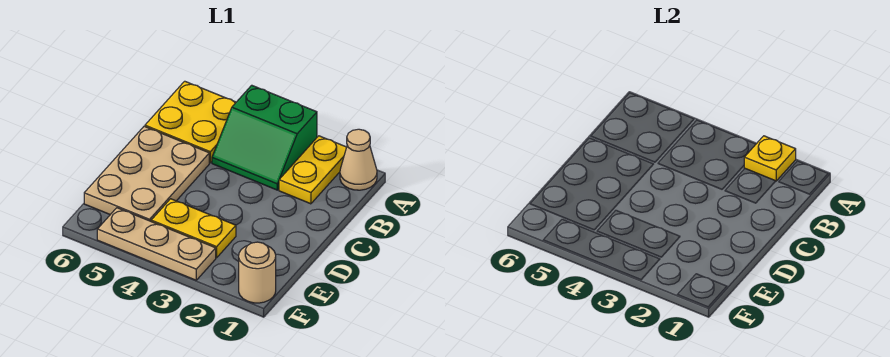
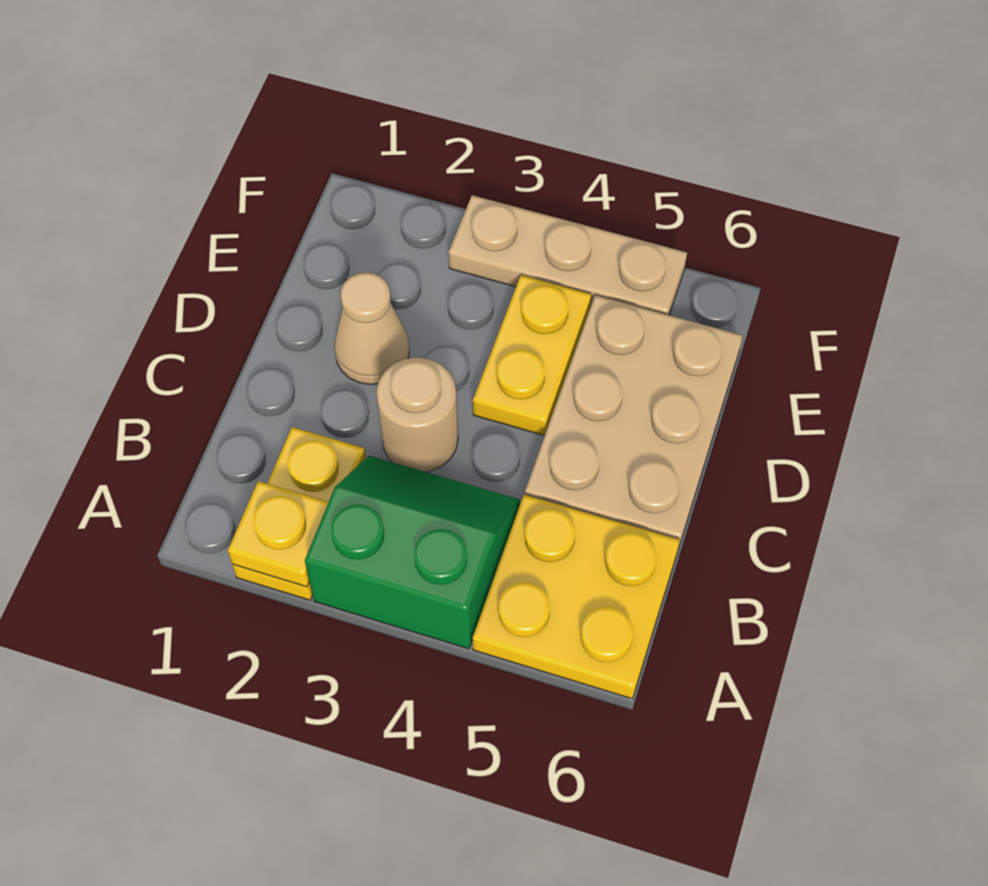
tan 1x1 cone [340,129,377,190] -> tan 1x1 cone moved to [334,272,409,384]
yellow 1x2 plate [151,199,236,258] -> yellow 1x2 plate turned to [473,275,591,436]
tan 1x1 round brick [239,242,276,303] -> tan 1x1 round brick moved to [376,357,458,472]

